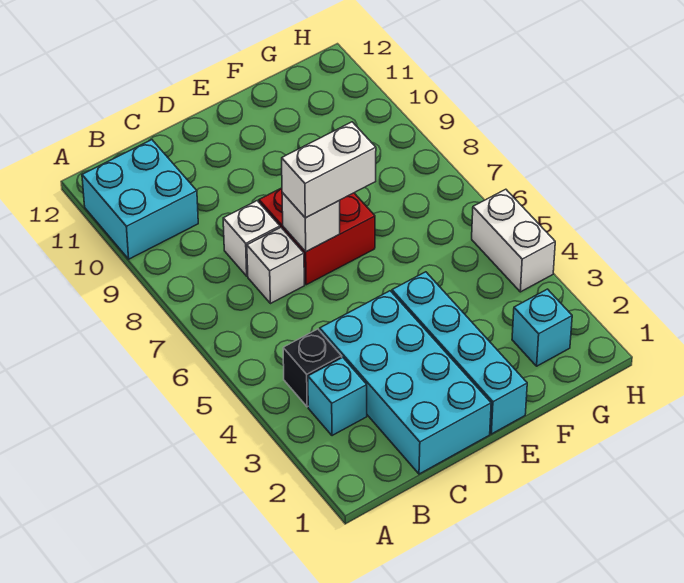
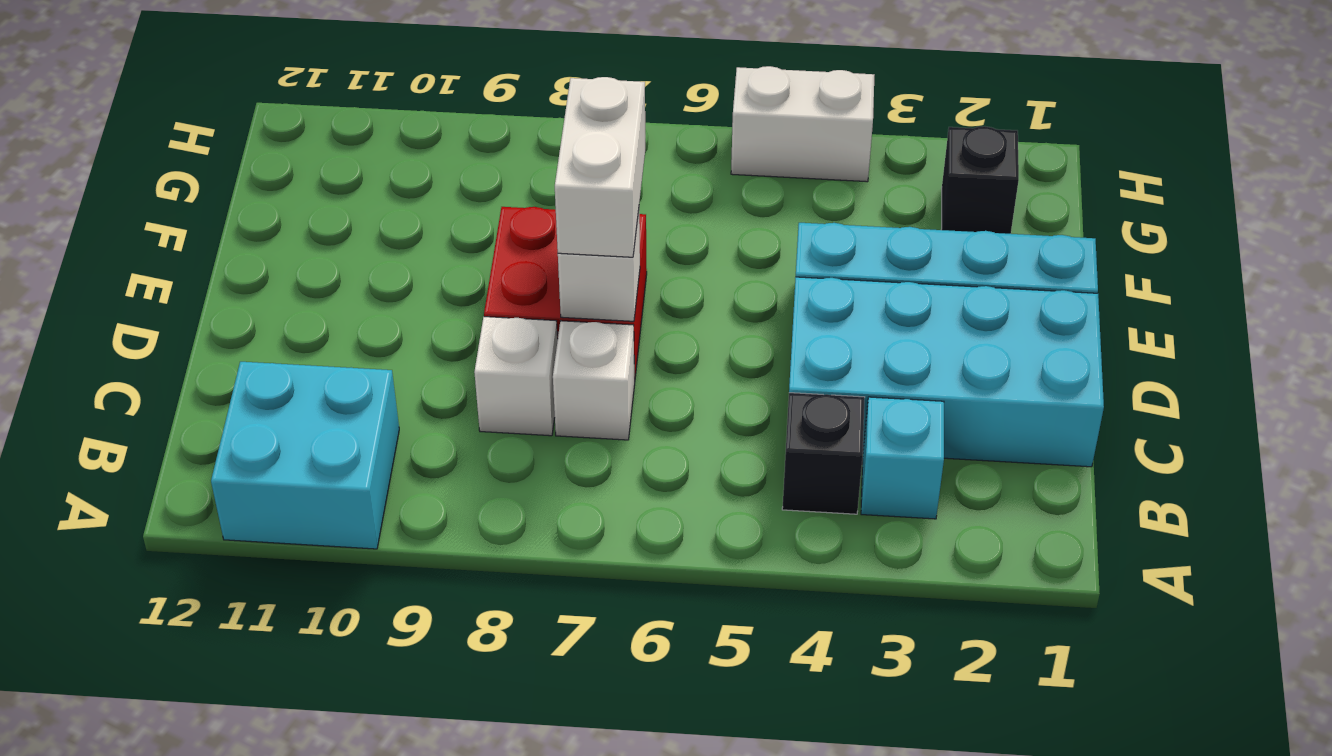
cyan 1x1 brick [512,289,572,366] -> black 1x1 brick [941,126,1019,234]

